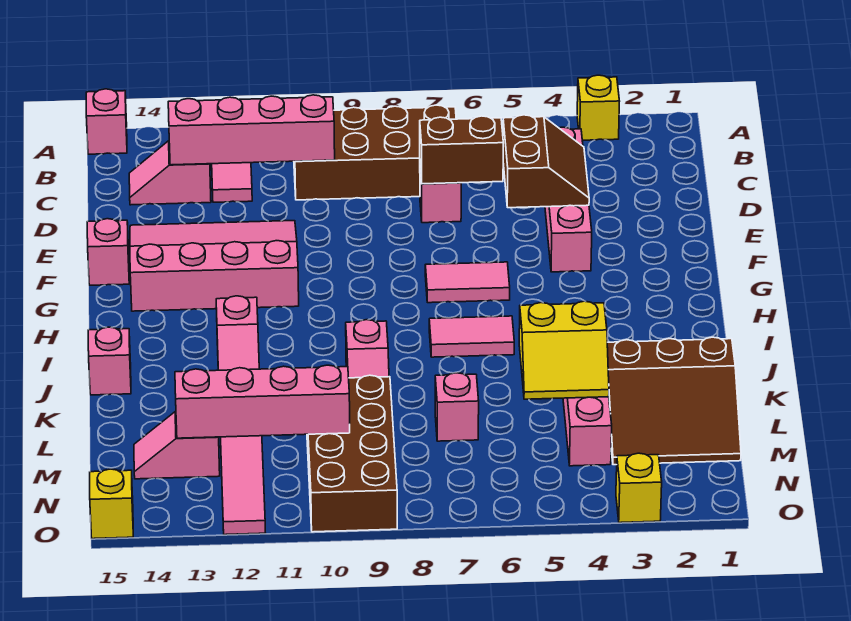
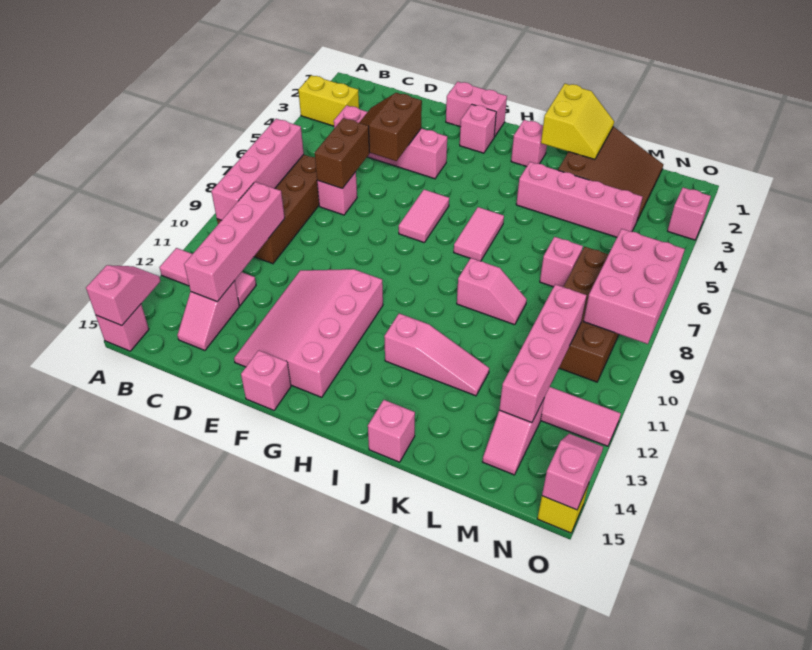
yellow 1x1 brick [577,75,620,140] -> yellow 1x2 brick [298,75,359,126]
none -> pink 1x2 slope [86,265,160,326]
none -> pink 1x4 brick [211,119,304,220]
brown 2x2 slope [503,115,589,208] -> brown 2x2 slope turned to [359,93,422,161]
none -> pink 1x2 brick [446,82,507,137]
none -> pink 1x1 brick [460,105,496,153]
none -> pink 1x1 brick [511,120,547,167]
yellow 2x2 slope [519,301,609,399] -> yellow 2x2 slope moved to [541,84,614,159]
brown 2x4 brick [307,375,397,532] -> brown 2x4 brick turned to [559,247,619,382]
none -> pink 2x3 brick [583,229,685,344]
yellow 1x1 brick [616,453,662,523] -> pink 1x1 brick [668,188,711,240]
none -> pink 1x2 slope [542,434,603,510]

